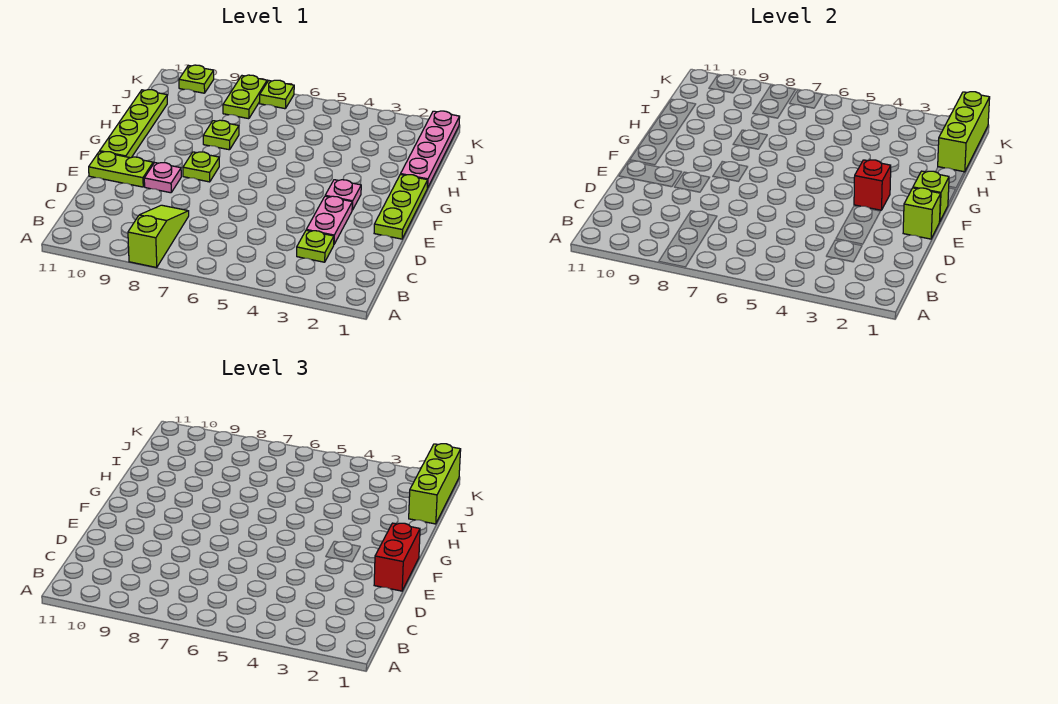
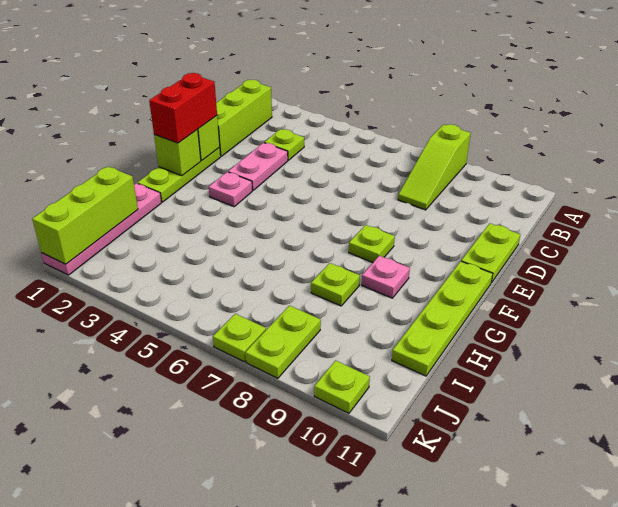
pink 1x1 plate [144,163,181,193] -> pink 1x1 plate moved to [362,256,410,298]
lime 1x2 plate [89,152,153,187] -> lime 1x2 plate turned to [461,223,520,283]
red 1x1 brick [854,160,891,210] -> none
lime 1x3 brick [409,444,461,524] -> lime 1x3 brick moved to [216,80,272,156]

